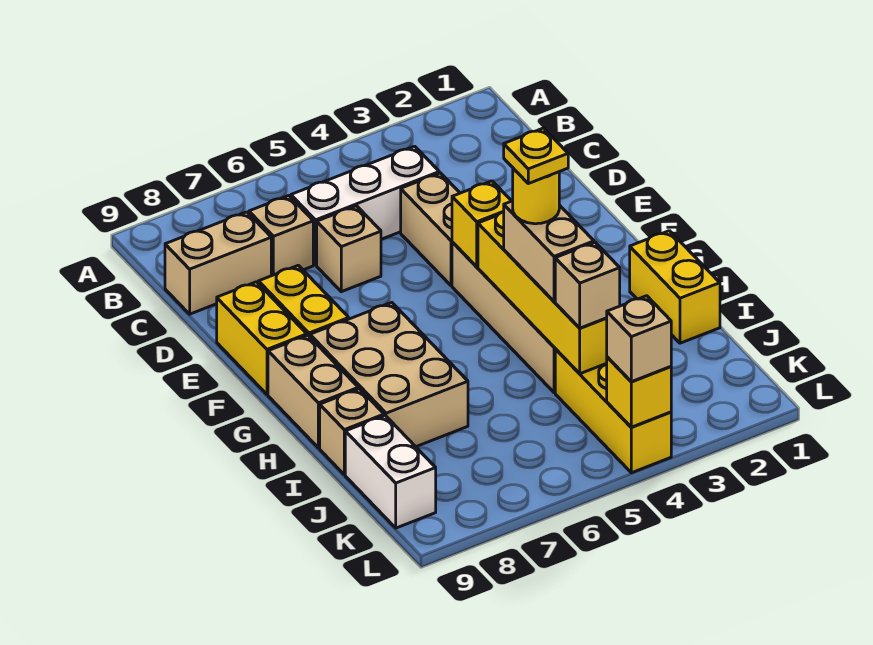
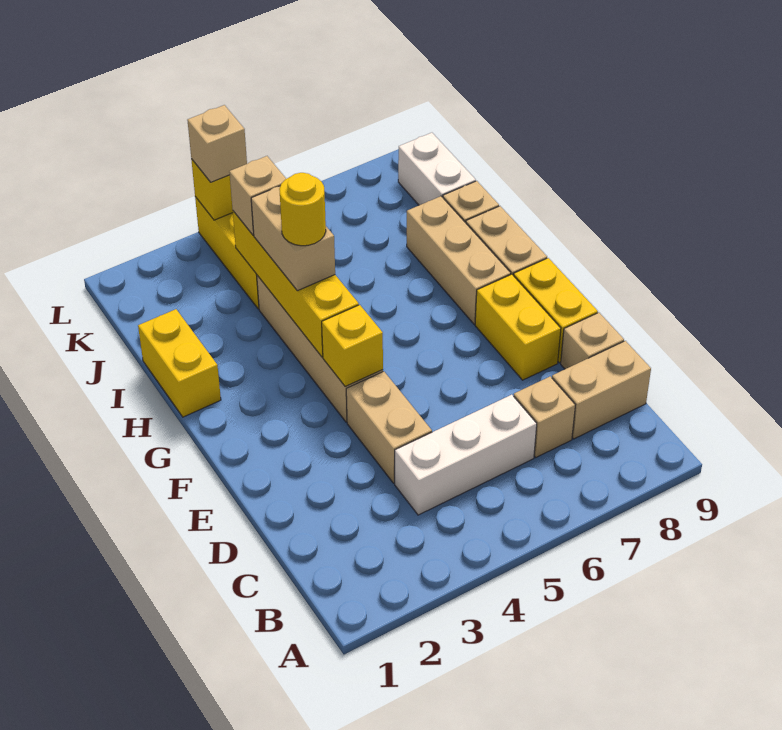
tan 1x1 brick [317,206,381,292] -> tan 1x1 brick moved to [561,313,624,369]
tan 2x3 brick [310,303,468,447] -> tan 1x3 brick [407,196,511,324]
yellow 1x1 plate [504,128,568,184] -> none

